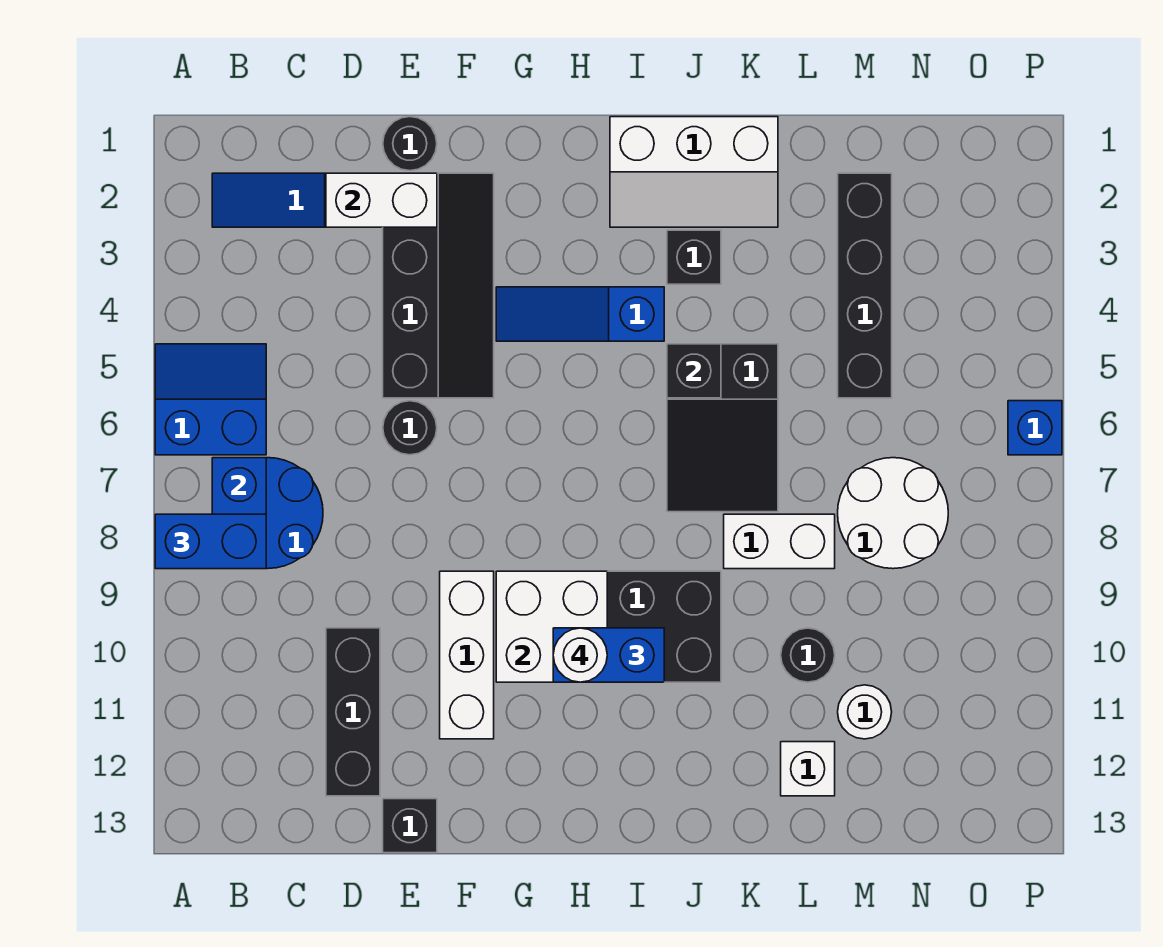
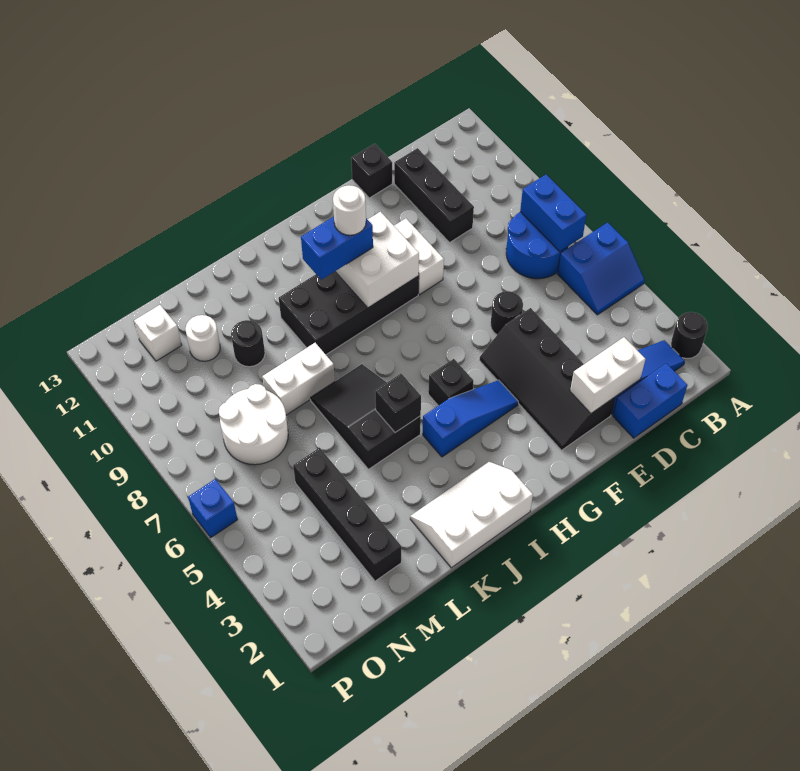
blue 1x2 brick [155,514,266,569] -> blue 1x2 brick moved to [613,363,687,438]
black 1x1 round brick [383,117,437,171] -> black 1x1 round brick moved to [671,312,708,359]
white 1x3 brick [440,571,494,739] -> white 1x2 brick [394,219,444,295]
black 1x1 brick [667,230,721,284] -> black 1x1 brick moved to [428,359,473,406]
white 1x1 brick [781,742,835,796] -> white 1x1 brick moved to [134,305,182,361]

